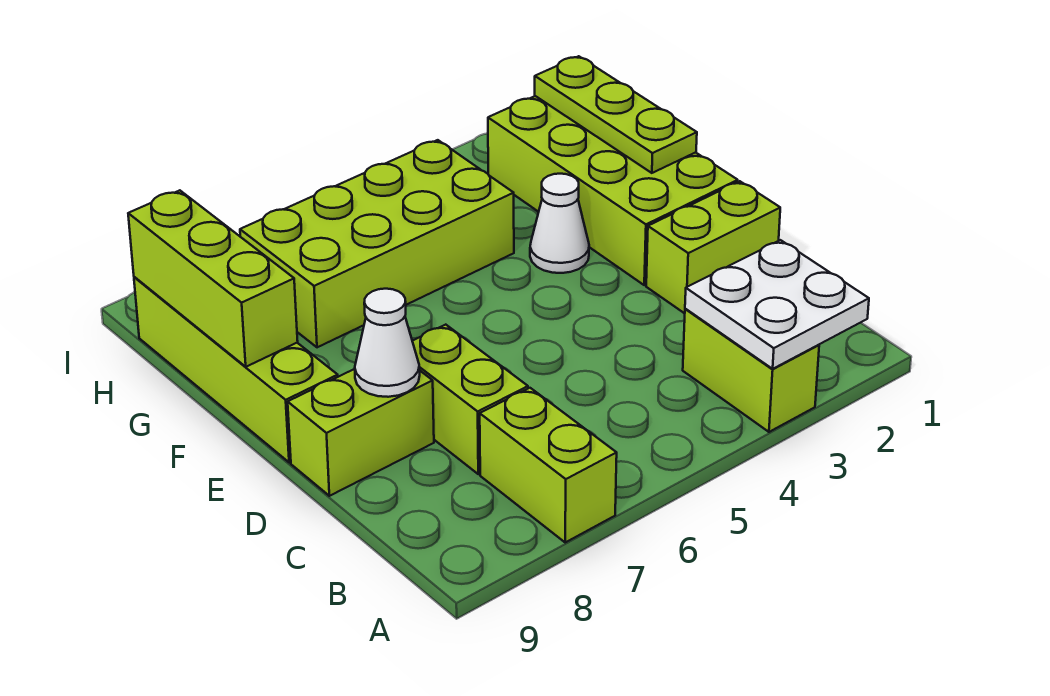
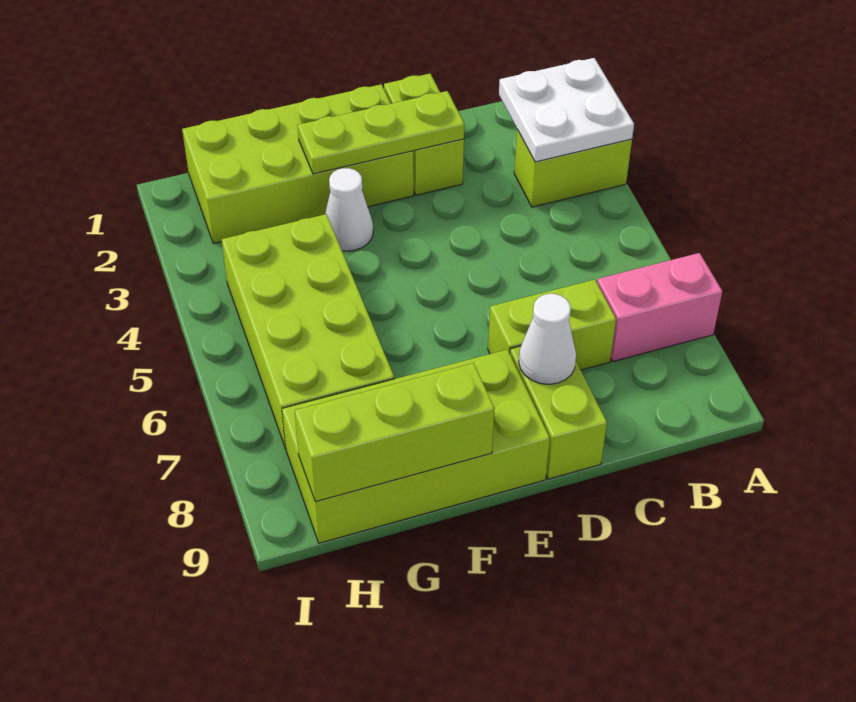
lime 1x2 brick [480,388,617,542] -> pink 1x2 brick [597,253,722,361]
lime 1x4 brick [134,277,338,463] -> lime 2x4 brick [282,350,550,543]
lime 1x3 plate [535,56,697,173] -> lime 1x3 plate moved to [298,91,464,174]

